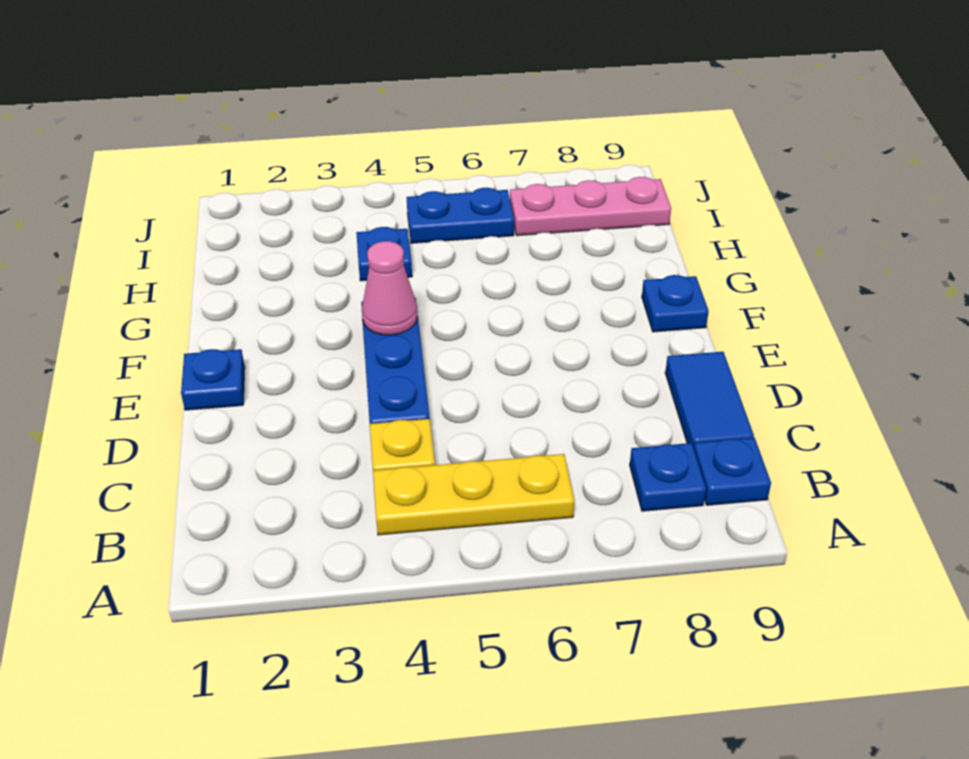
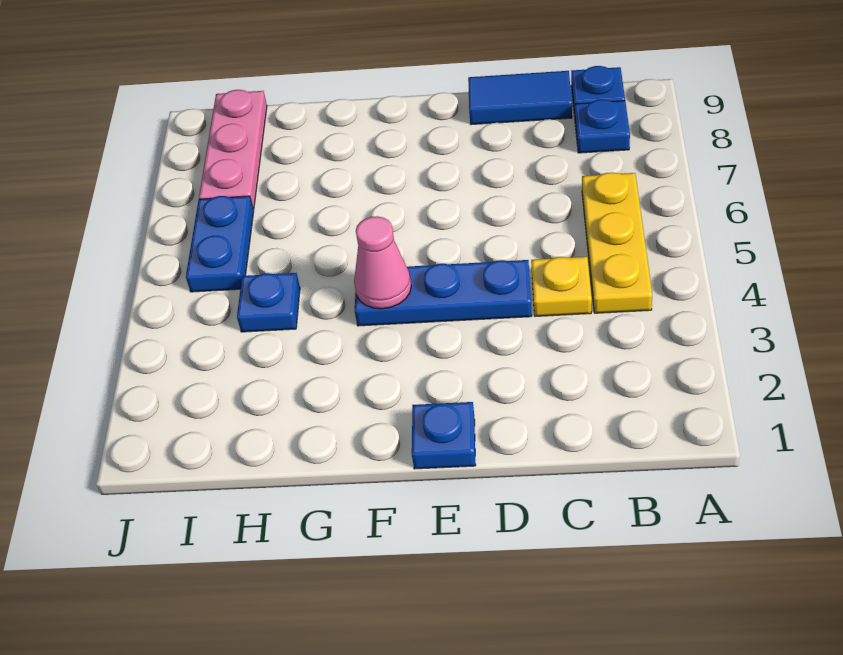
blue 1x1 plate [642,275,709,332] -> none

